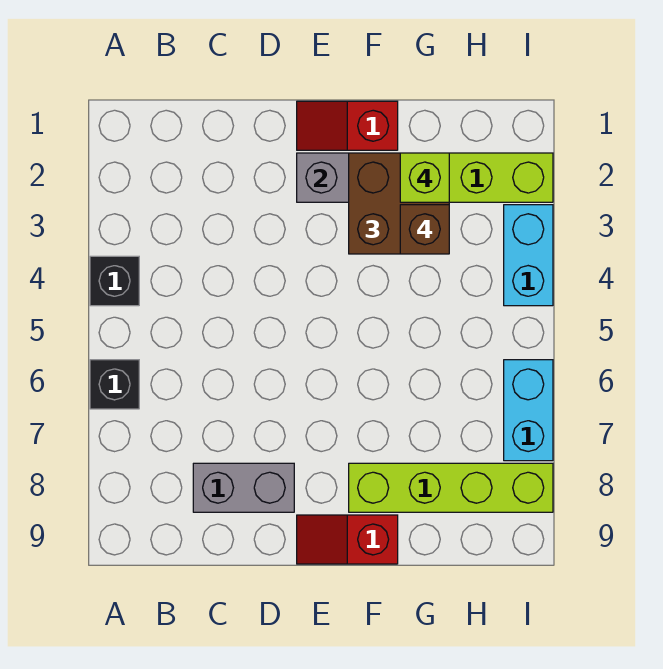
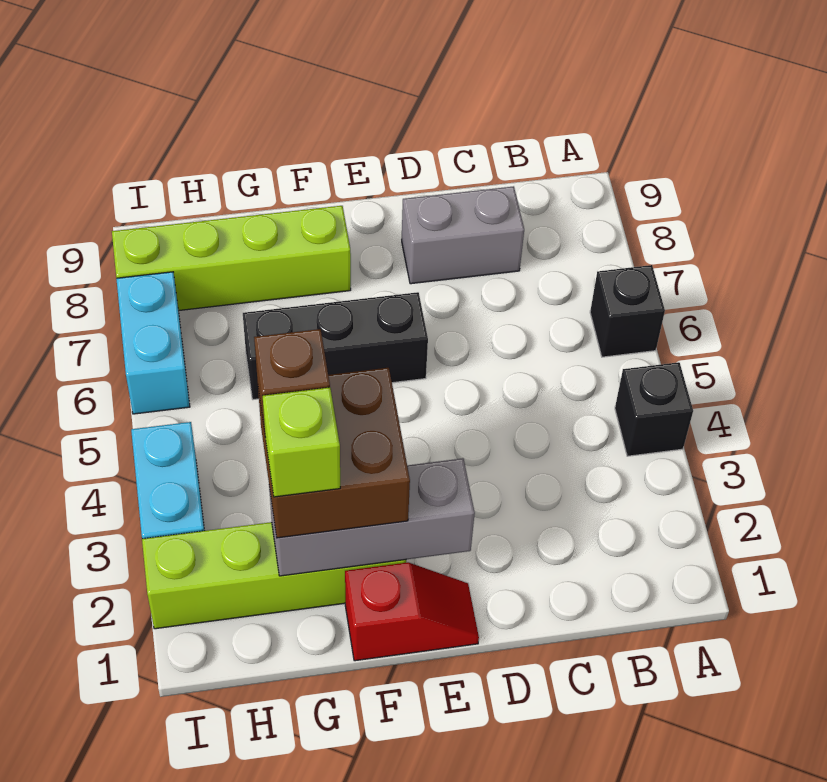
none -> black 1x3 brick [243,292,428,400]
red 1x2 slope [297,515,398,564] -> none

